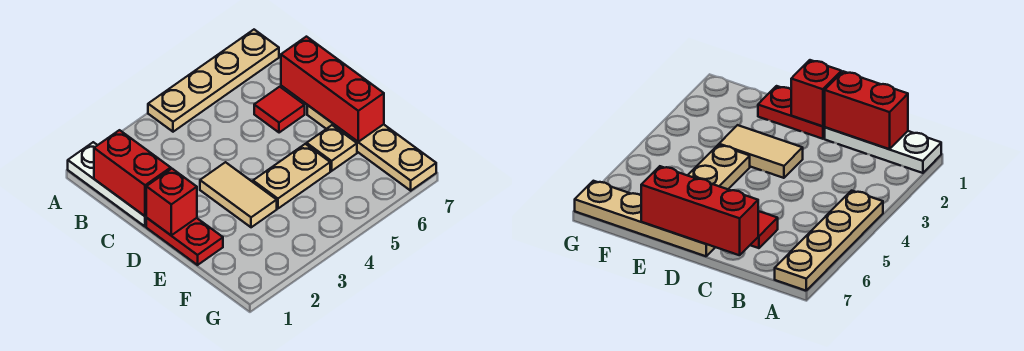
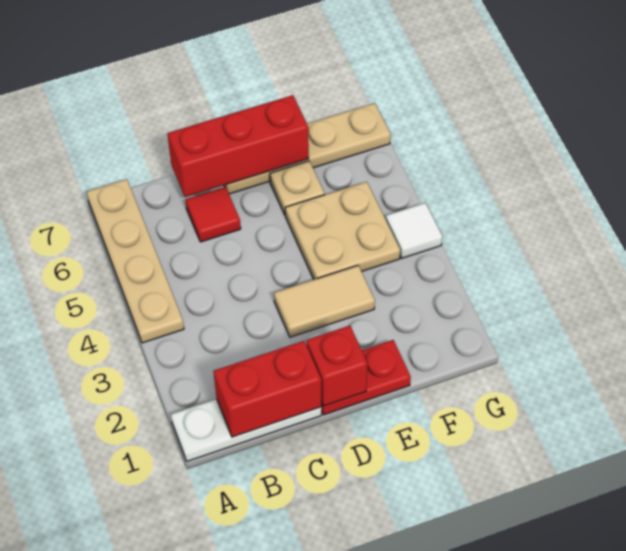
tan 1x2 plate [253,144,330,209] -> tan 2x2 plate [285,182,400,279]
none -> white 1x1 tile [386,203,442,258]

